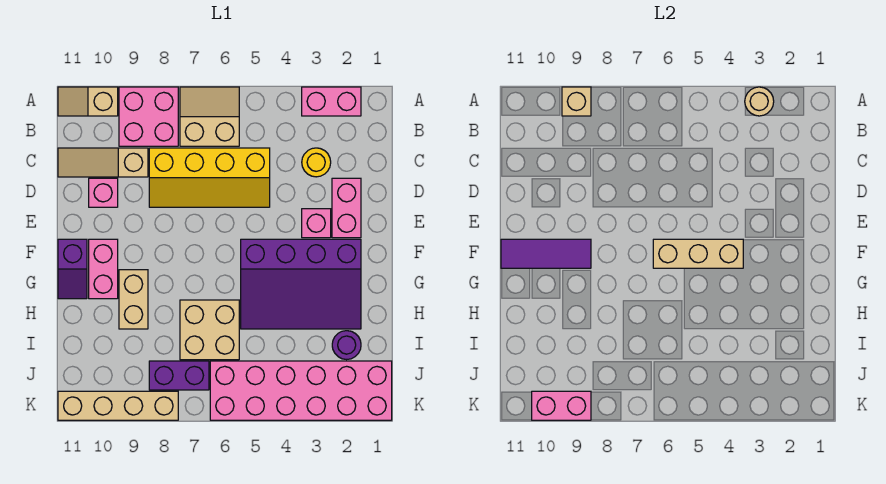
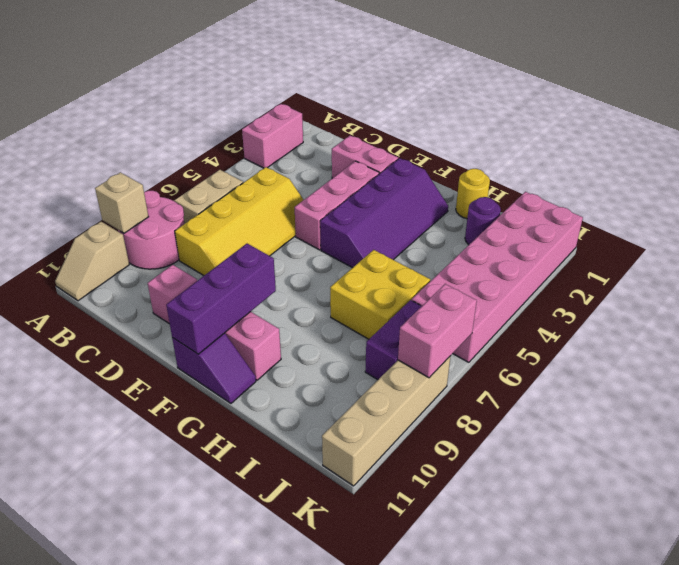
tan 1x1 round brick [745,87,774,116] -> none
pink 2x2 brick [119,87,178,146] -> pink 2x2 round brick [118,191,185,269]
yellow 1x1 round brick [302,148,331,177] -> yellow 1x1 round brick moved to [456,169,490,219]
tan 1x3 slope [58,148,148,177] -> none
pink 1x1 brick [302,209,331,238] -> pink 1x3 brick [295,161,379,250]
purple 3x4 slope [241,239,361,329] -> purple 2x4 slope [320,158,448,268]
tan 1x3 brick [653,239,743,268] -> none
purple 1x3 tile [501,239,591,268] -> purple 1x3 brick [166,244,276,354]
tan 1x2 brick [119,270,148,329] -> none
tan 2x2 brick [180,300,239,360] -> yellow 2x2 brick [330,250,430,339]
pink 1x2 brick [532,391,591,420] -> pink 1x2 brick moved to [398,284,477,378]

